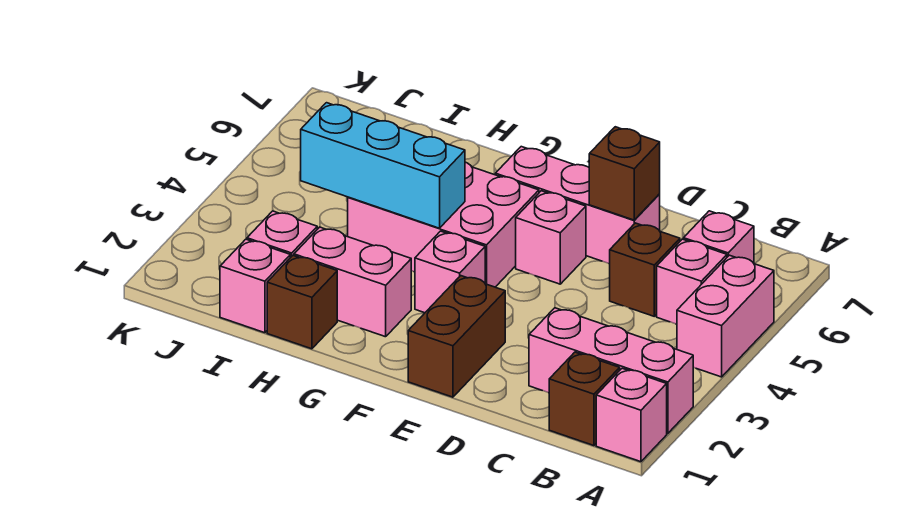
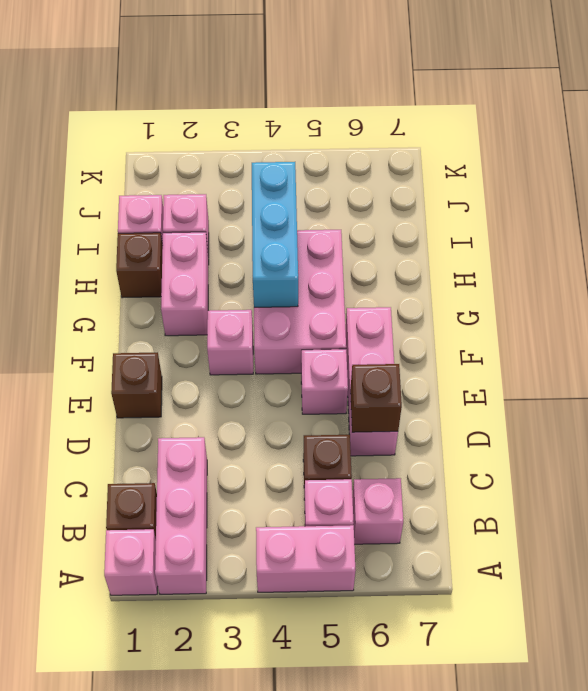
brown 1x2 brick [408,276,505,397] -> brown 1x1 brick [111,352,162,418]

